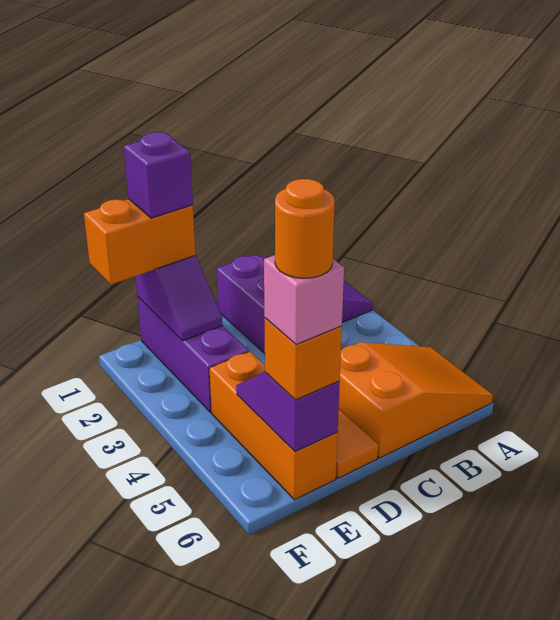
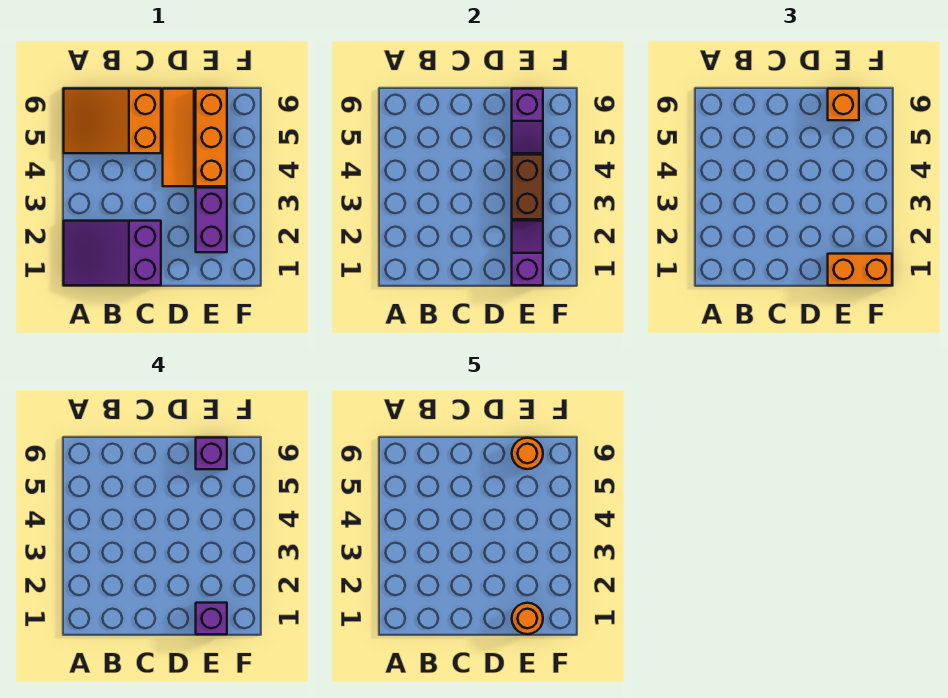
purple 1x3 brick [137,297,249,412] -> purple 1x2 brick [196,188,227,252]
none -> orange 1x1 round brick [512,603,543,634]
none -> brown 1x2 brick [512,155,543,219]
pink 1x1 brick [264,255,344,345] -> purple 1x1 brick [196,438,227,469]

